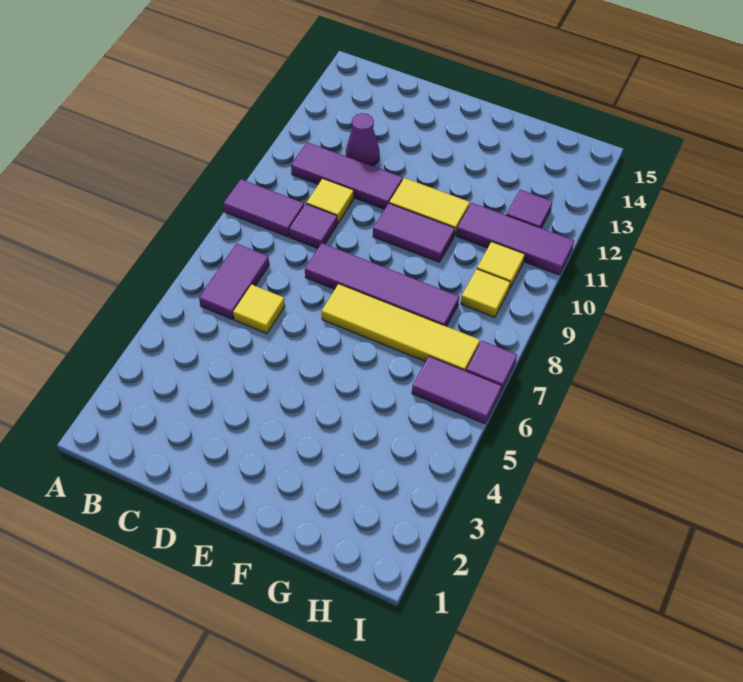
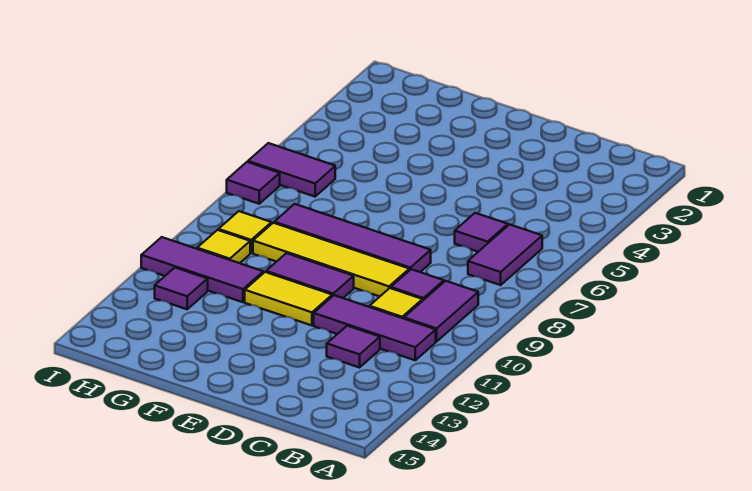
purple 1x2 tile [223,179,304,237] -> purple 1x2 tile turned to [404,281,478,342]
yellow 1x1 tile [233,285,285,334] -> purple 1x1 tile [455,213,508,252]
purple 1x1 cone [346,113,380,166] -> purple 1x1 tile [327,326,380,368]
yellow 1x4 tile [321,284,480,371] -> yellow 1x4 tile moved to [253,223,409,296]

